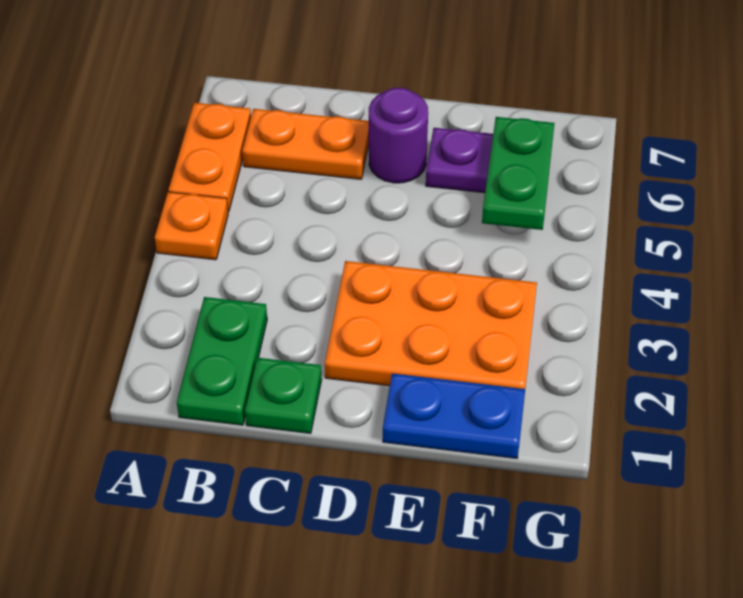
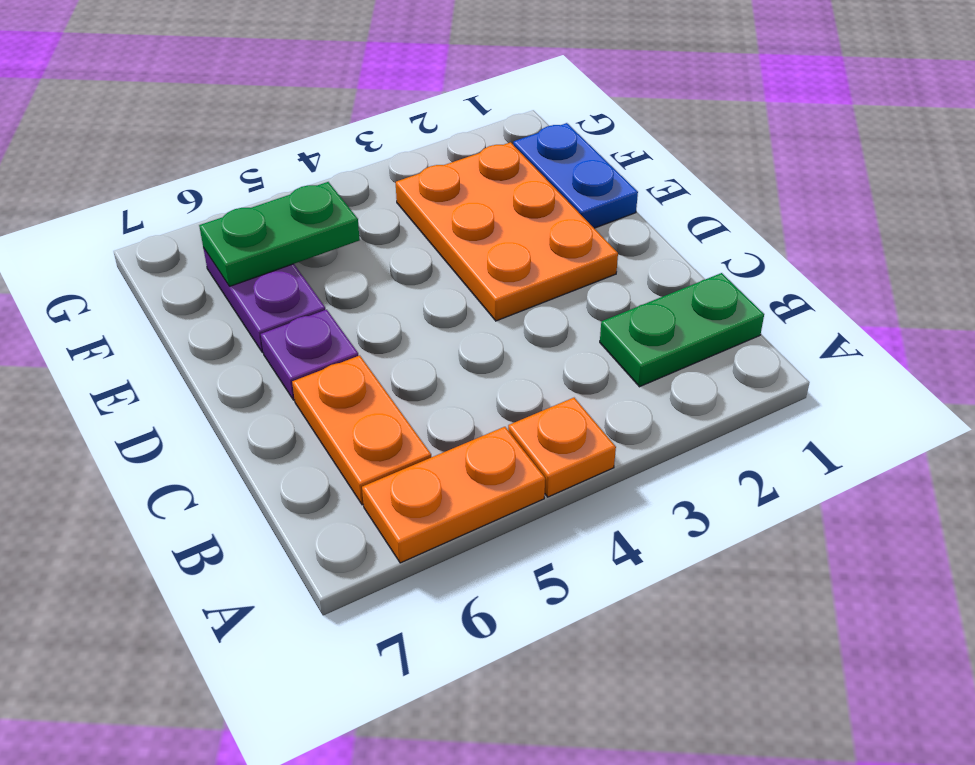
green 1x1 plate [245,358,322,433] -> none
purple 1x1 round brick [369,88,428,183] -> purple 1x1 plate [261,310,358,400]

